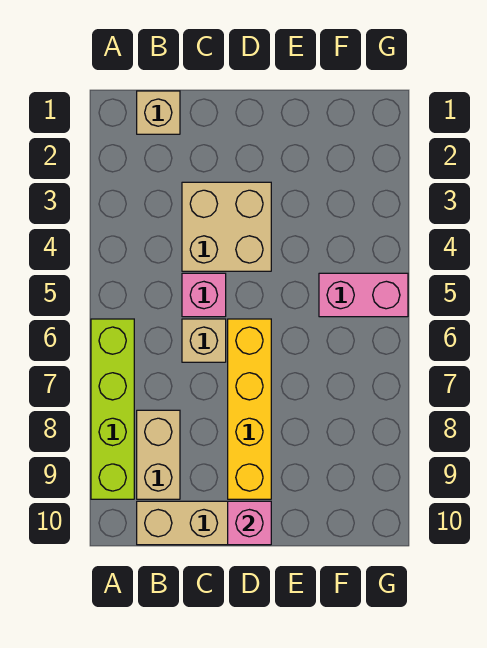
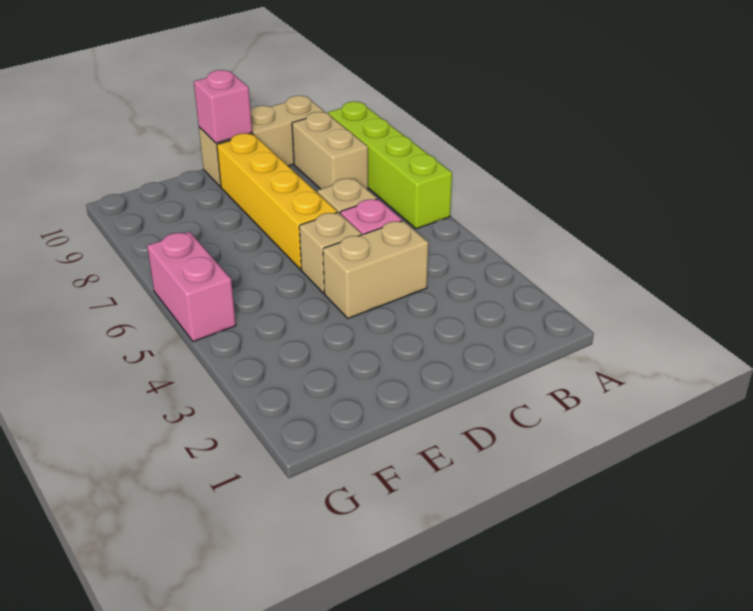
tan 1x1 brick [137,91,180,134] -> tan 1x1 brick moved to [299,212,362,293]
tan 2x2 brick [182,182,271,271] -> tan 1x2 brick [323,221,428,318]
pink 1x2 brick [319,273,408,317] -> pink 1x2 brick turned to [147,232,236,342]

